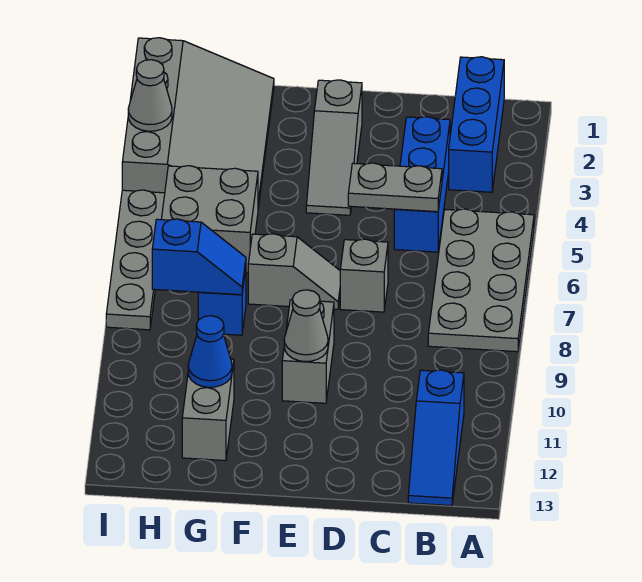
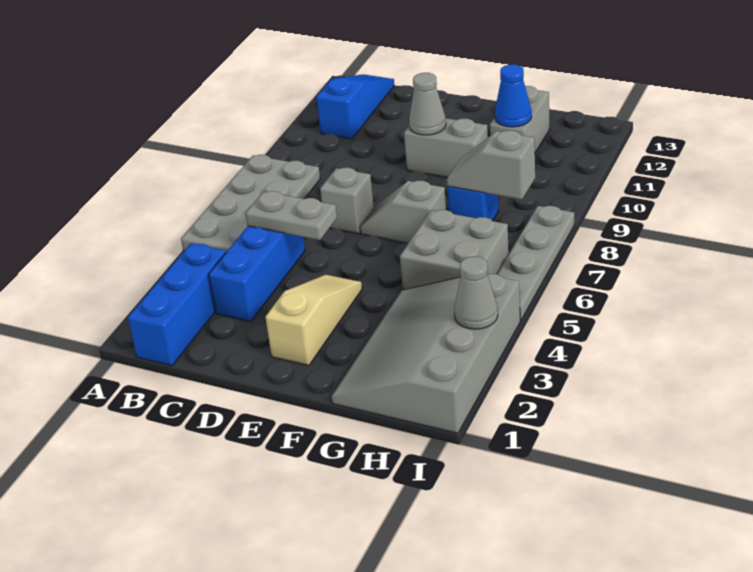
grey 1x3 slope [306,80,362,215] -> tan 1x3 slope [266,275,362,365]
grey 1x2 brick [282,300,334,403] -> grey 1x2 brick turned to [404,118,488,178]
blue 1x2 slope [152,219,246,295] -> grey 1x2 slope [447,131,535,199]

